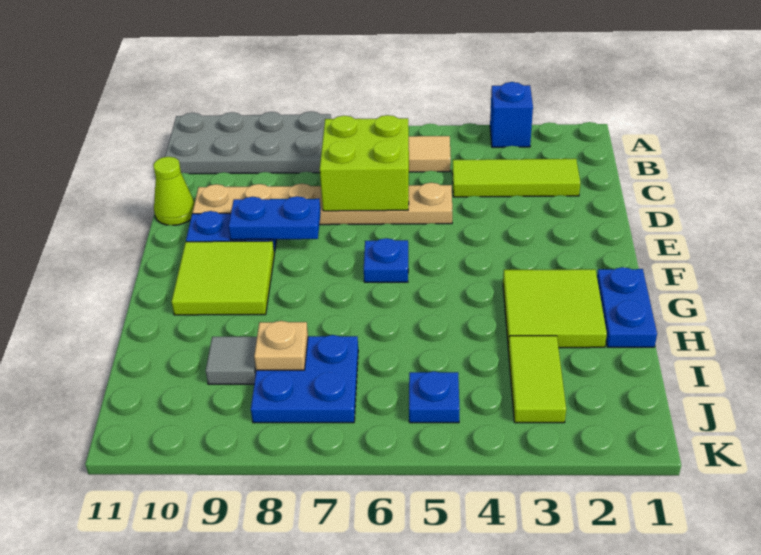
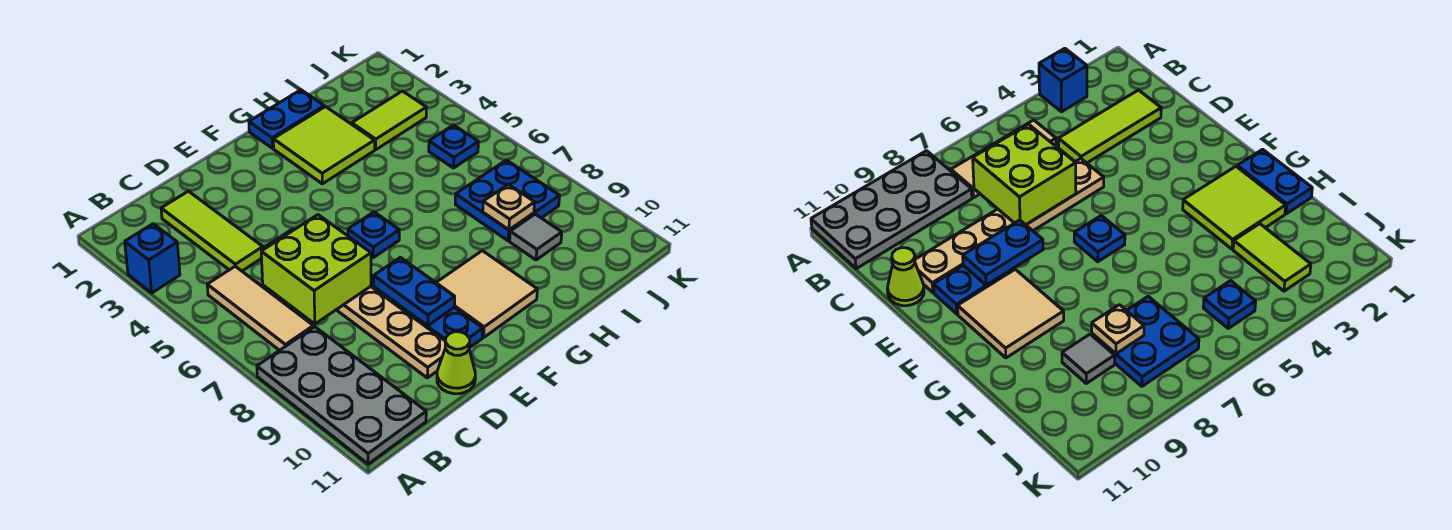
lime 2x2 tile [171,241,274,315] -> tan 2x2 tile [436,251,537,337]

